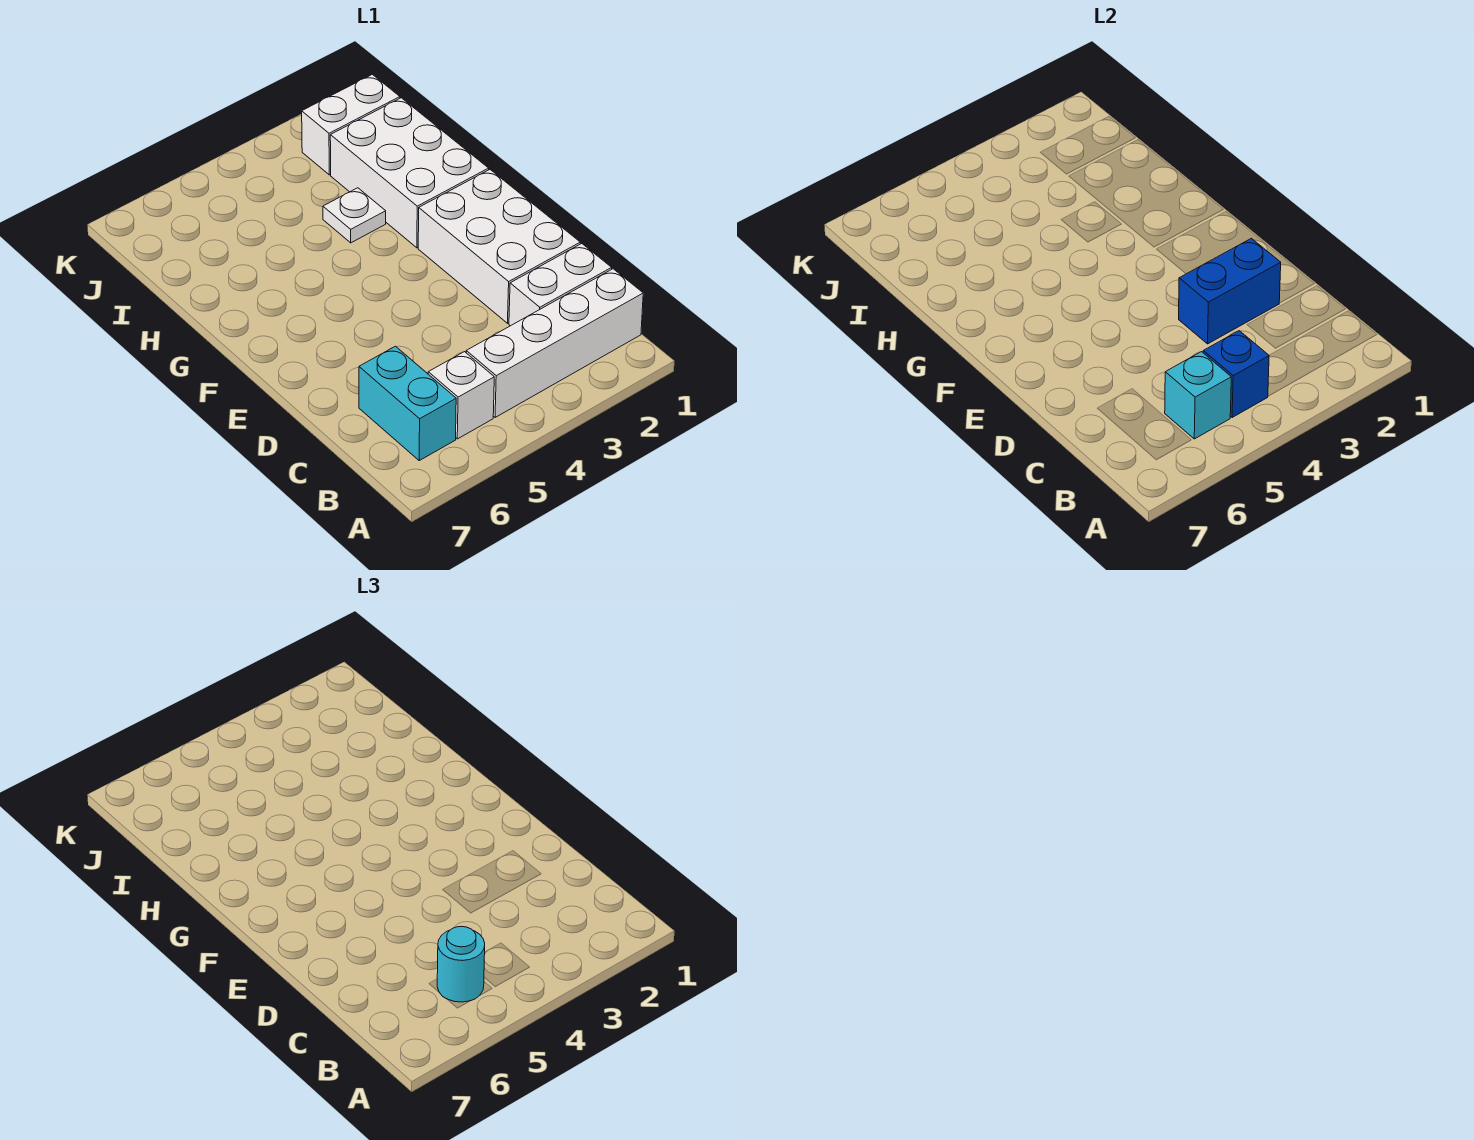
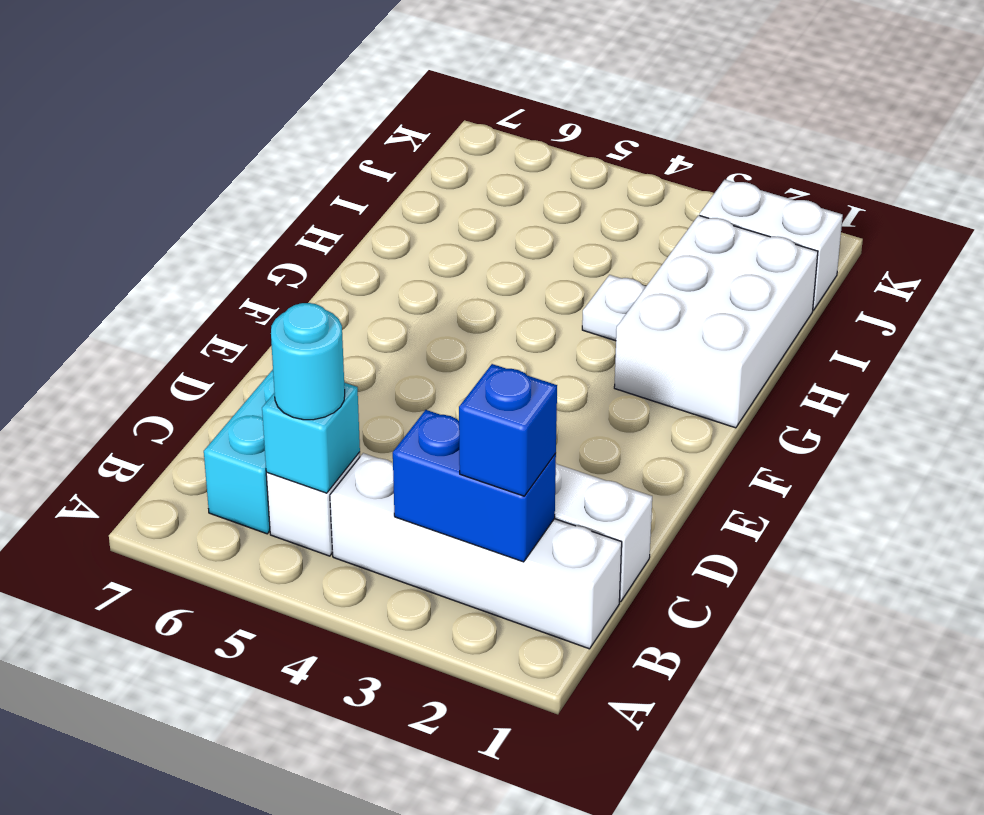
blue 1x1 brick [1203,331,1269,417] -> blue 1x1 brick moved to [459,364,557,496]
white 2x3 brick [418,170,580,323] -> none
blue 1x2 brick [1179,238,1281,344] -> blue 1x2 brick moved to [393,410,556,562]

